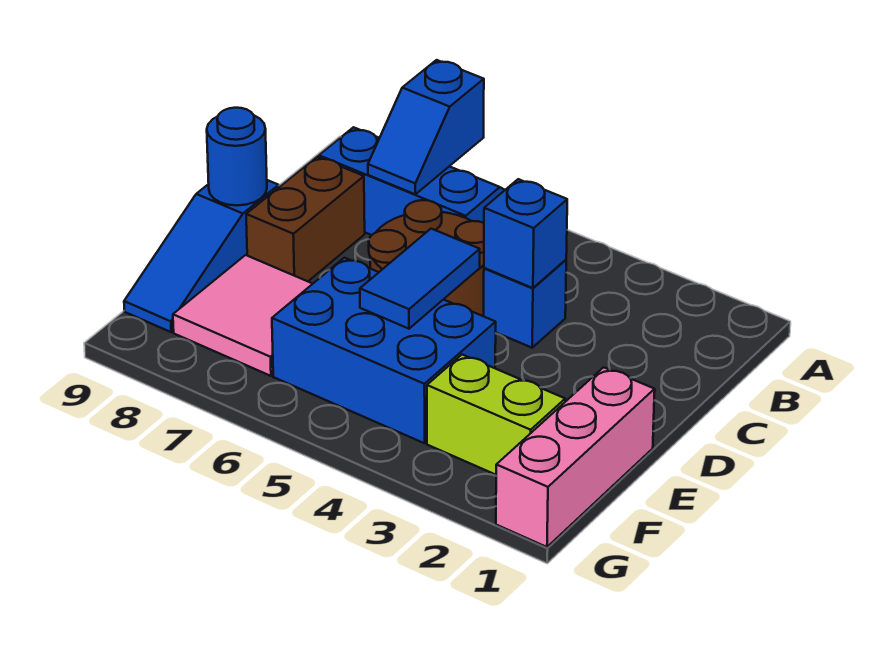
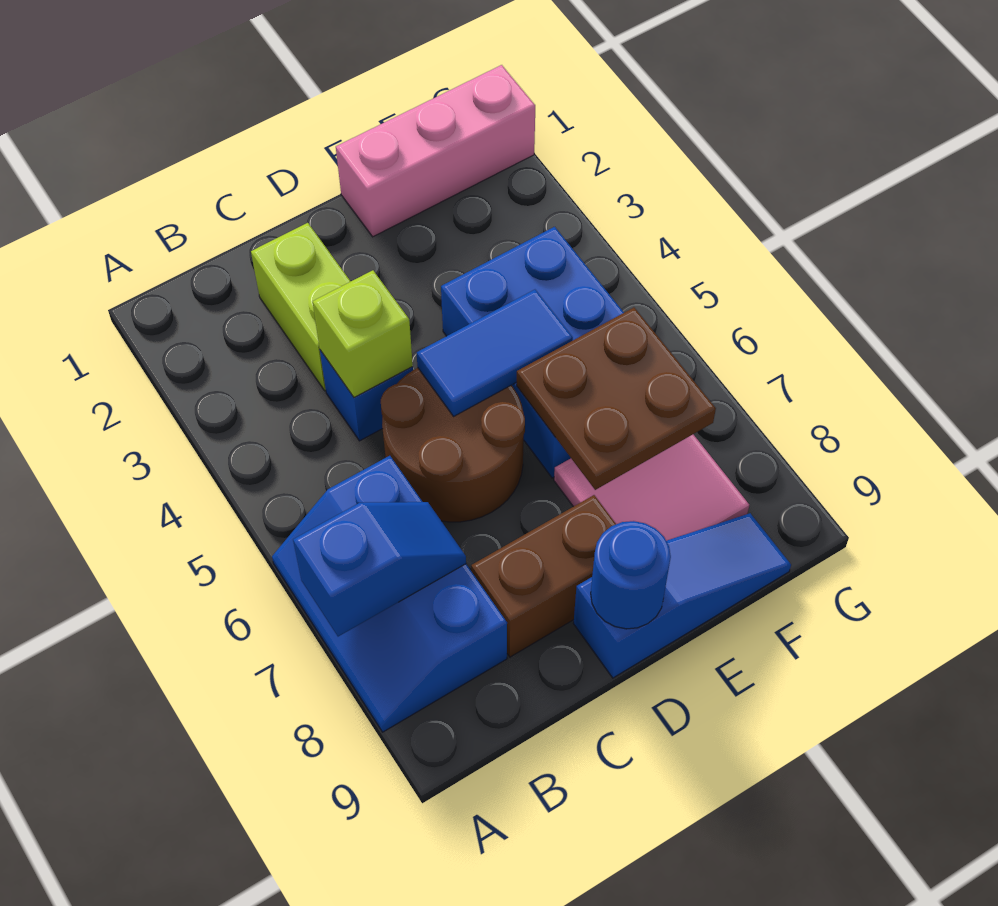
blue 1x1 brick [484,179,567,288] -> lime 1x1 brick [313,270,413,397]
none -> brown 2x2 plate [517,308,716,490]
lime 1x2 brick [427,355,565,475] -> lime 1x2 brick moved to [251,223,351,391]

